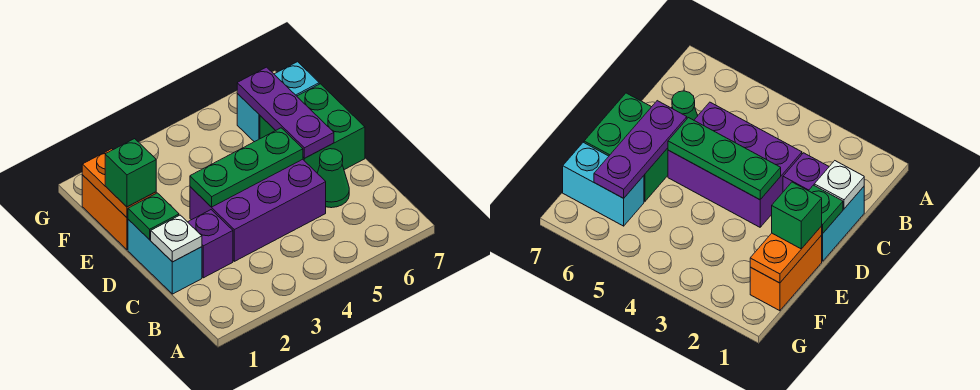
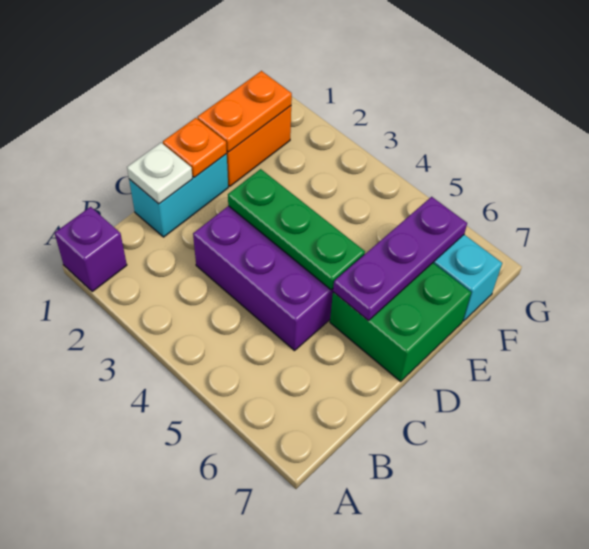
purple 1x1 brick [188,210,233,278] -> purple 1x1 brick moved to [55,207,127,291]
green 1x1 cone [317,149,349,208] -> none
green 1x1 plate [128,193,179,240] -> orange 1x1 plate [163,118,227,177]
green 1x1 brick [105,139,156,207] -> none

